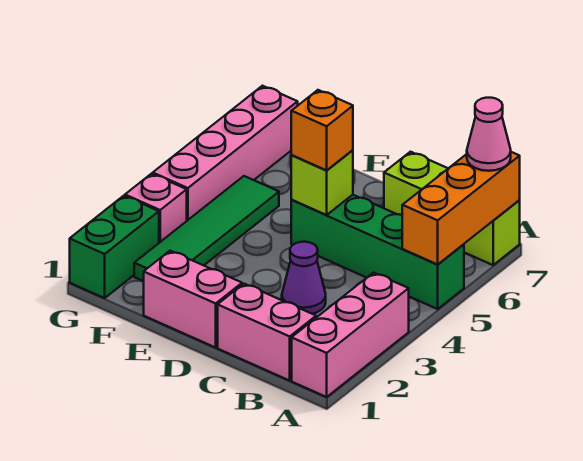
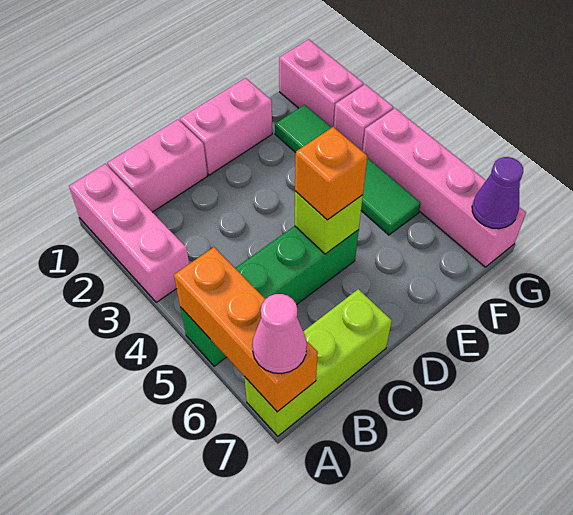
purple 1x1 cone [282,242,326,314] -> purple 1x1 cone moved to [472,157,523,229]
green 1x2 brick [70,196,159,298] -> pink 1x2 brick [279,39,364,127]

